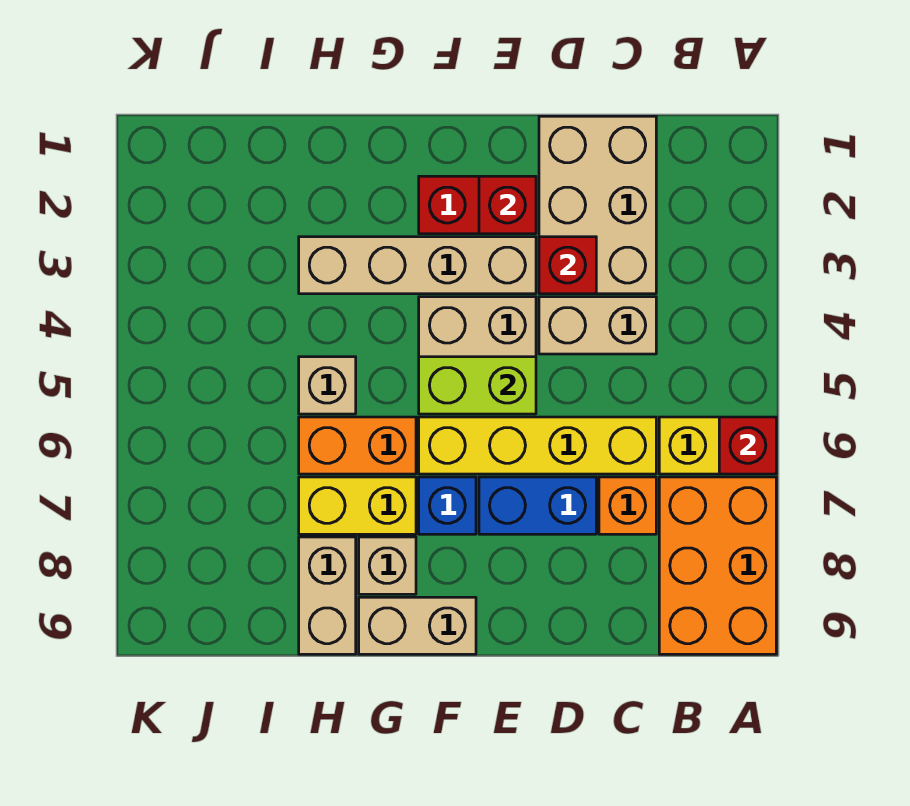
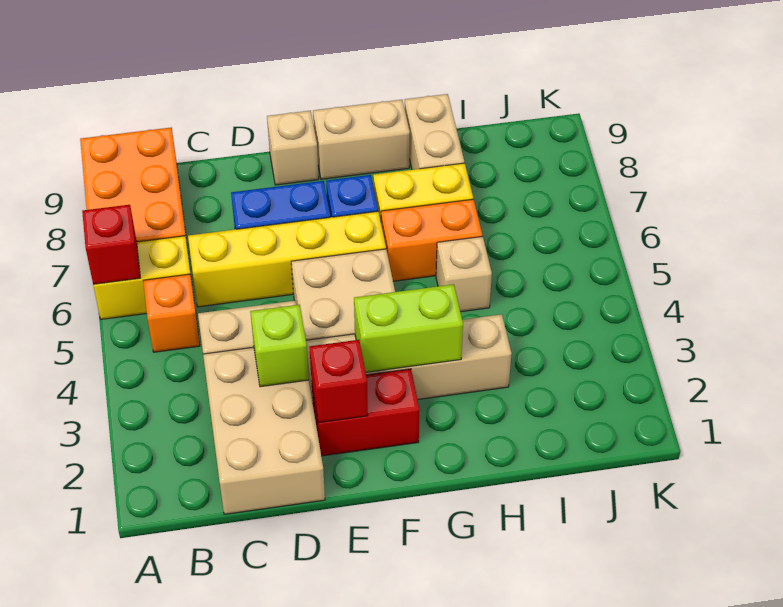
orange 1x1 brick [599,477,656,534] -> orange 1x1 brick moved to [143,274,200,352]
red 1x1 brick [539,237,596,294] -> lime 1x1 brick [250,305,309,387]
lime 1x2 brick [419,357,536,414] -> lime 1x2 brick moved to [354,284,463,372]
tan 1x1 brick [359,537,416,594] -> tan 1x1 brick moved to [267,111,319,185]

